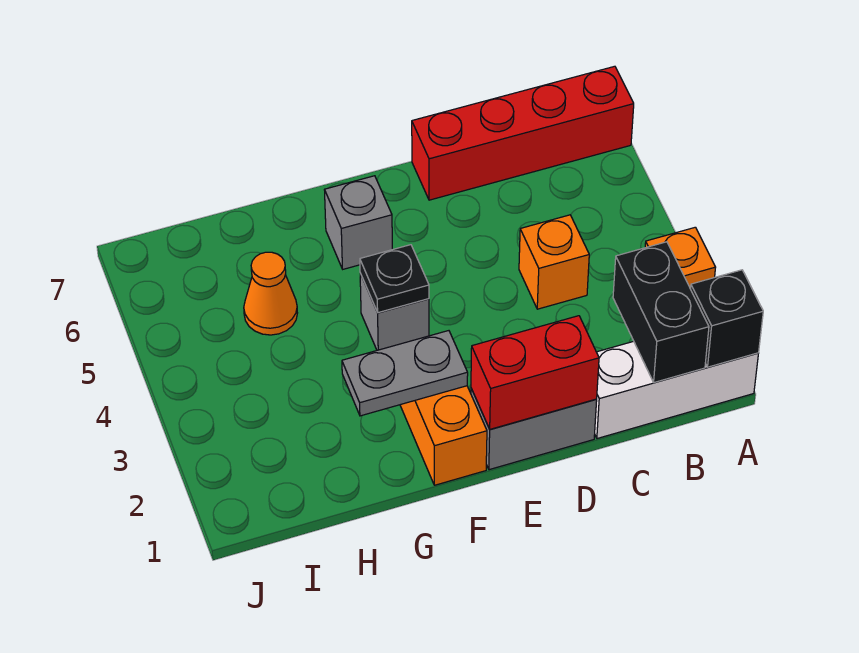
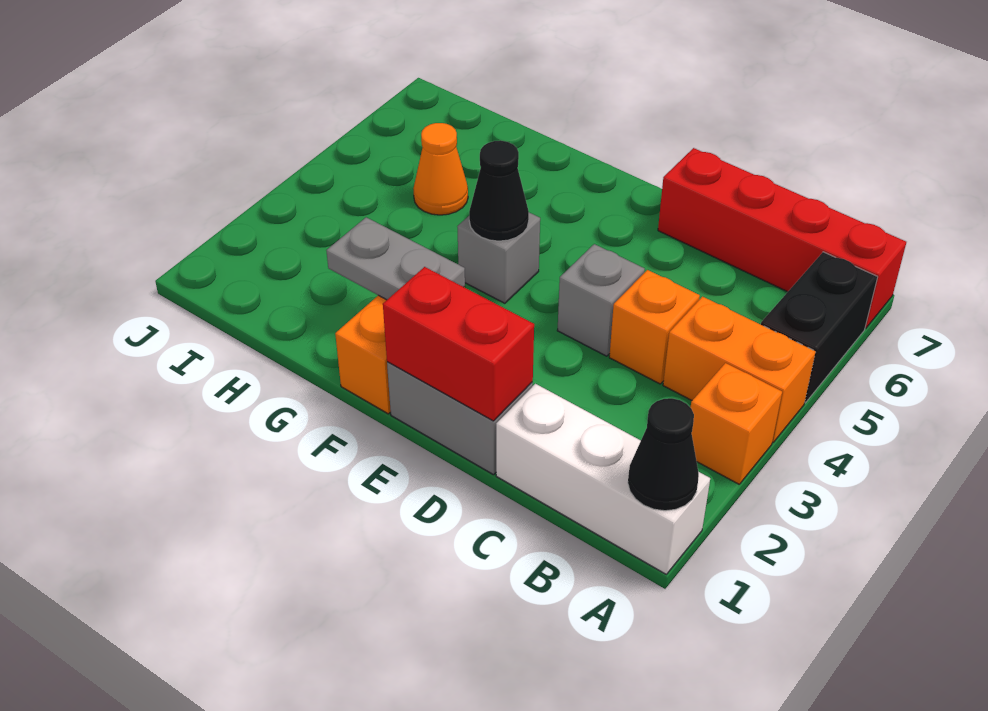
black 1x1 brick [691,270,763,367] -> black 1x1 cone [628,398,699,511]
none -> orange 1x2 brick [663,297,816,442]
black 1x2 brick [613,242,709,382] -> black 1x2 brick moved to [761,252,878,403]
black 1x1 plate [360,245,429,313] -> black 1x1 cone [469,141,529,241]
grey 1x1 brick [325,176,392,269] -> grey 1x1 brick moved to [557,244,645,356]

